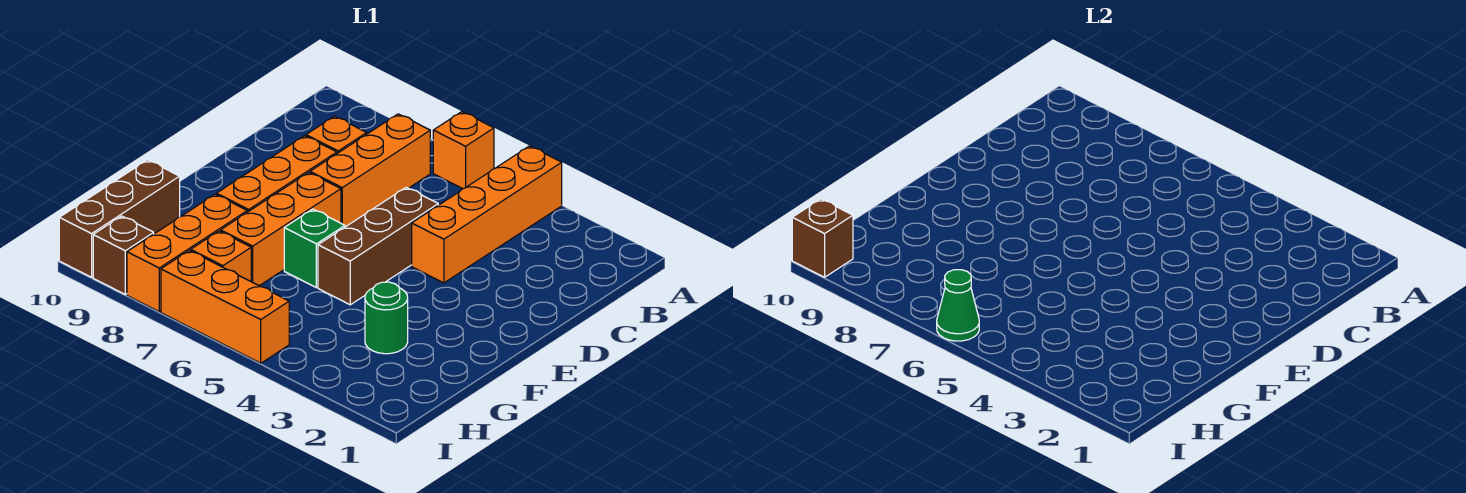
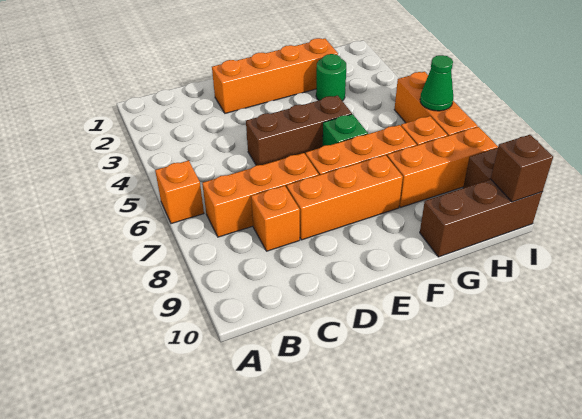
orange 1x4 brick [412,146,562,283] -> orange 1x4 brick moved to [212,38,338,113]

